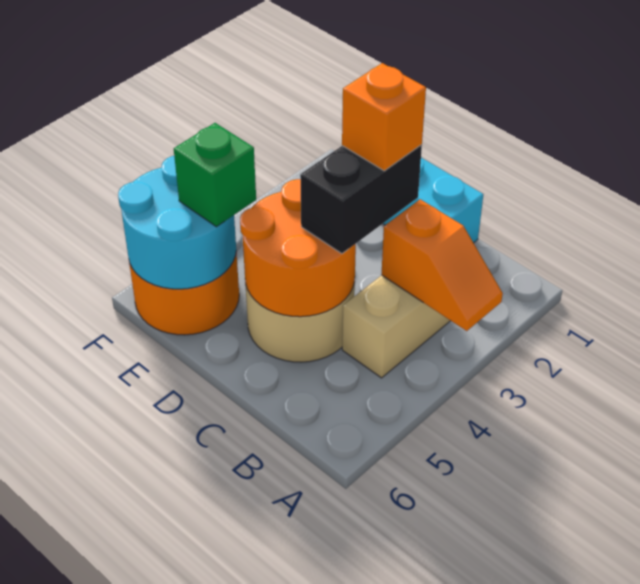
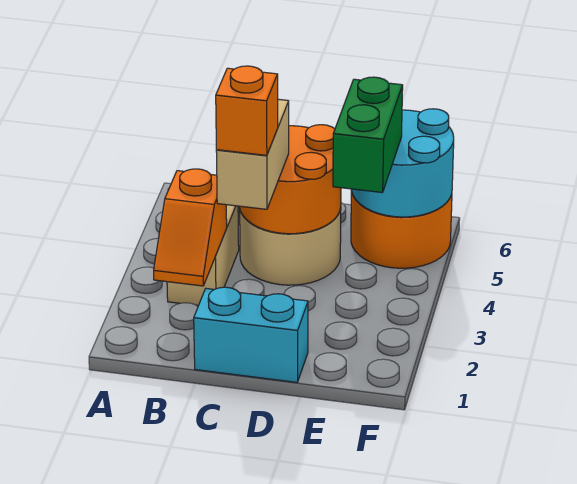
orange 1x2 slope [381,199,503,331] -> orange 1x2 slope turned to [154,169,227,286]
black 1x2 brick [300,145,422,254] -> tan 1x2 brick [216,99,289,209]
green 1x1 brick [174,123,256,227] -> green 1x2 brick [333,77,403,192]

